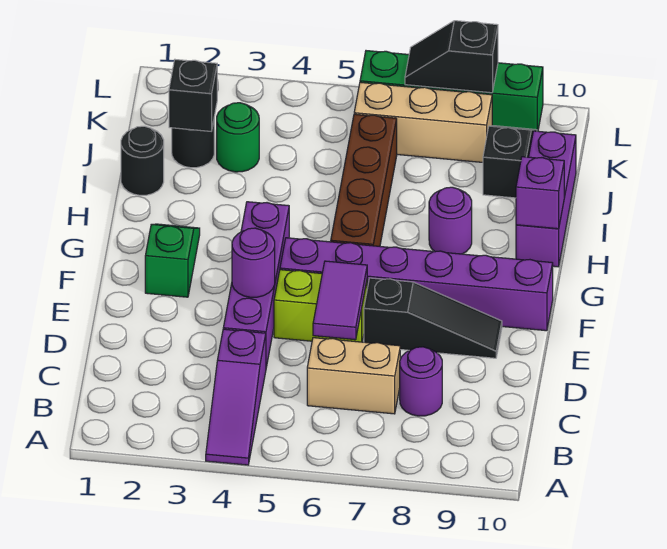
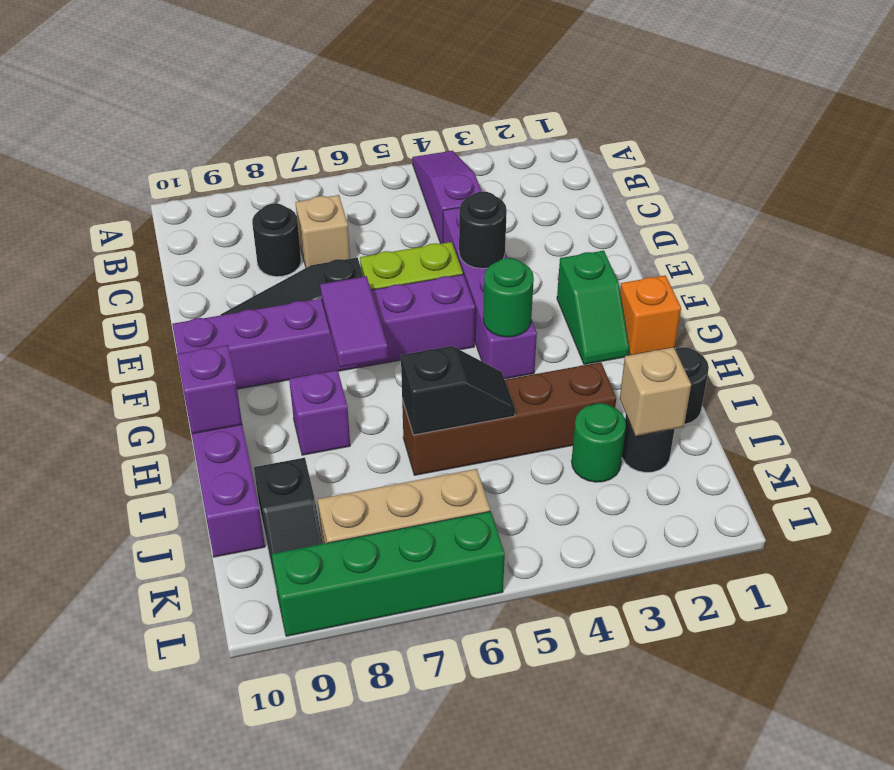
tan 1x2 brick [307,338,400,414] -> tan 1x1 brick [295,195,350,268]
purple 1x1 round brick [400,347,442,416] -> black 1x1 round brick [252,203,301,277]
purple 1x2 tile [313,261,367,340] -> purple 1x2 tile moved to [320,276,388,367]
purple 1x1 round brick [232,228,275,297] -> black 1x1 round brick [459,192,507,268]
none -> orange 1x1 brick [620,275,681,355]
none -> green 1x1 round brick [483,258,534,337]
brown 1x4 brick [331,114,397,246] -> brown 1x4 brick turned to [402,362,616,475]
purple 1x1 round brick [429,187,472,254] -> purple 1x1 brick [289,370,350,455]
black 1x1 brick [169,60,217,131] -> tan 1x1 brick [620,347,691,436]
black 1x2 slope [405,21,498,93] -> black 1x2 slope moved to [401,346,515,435]

